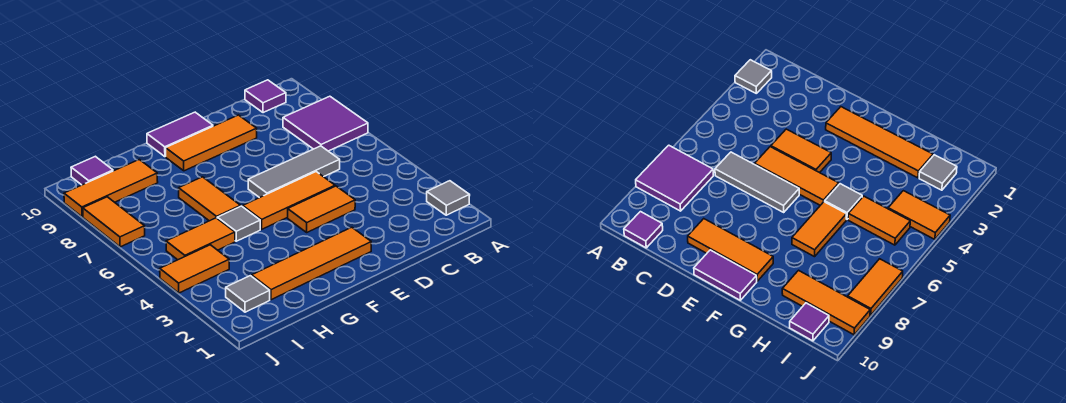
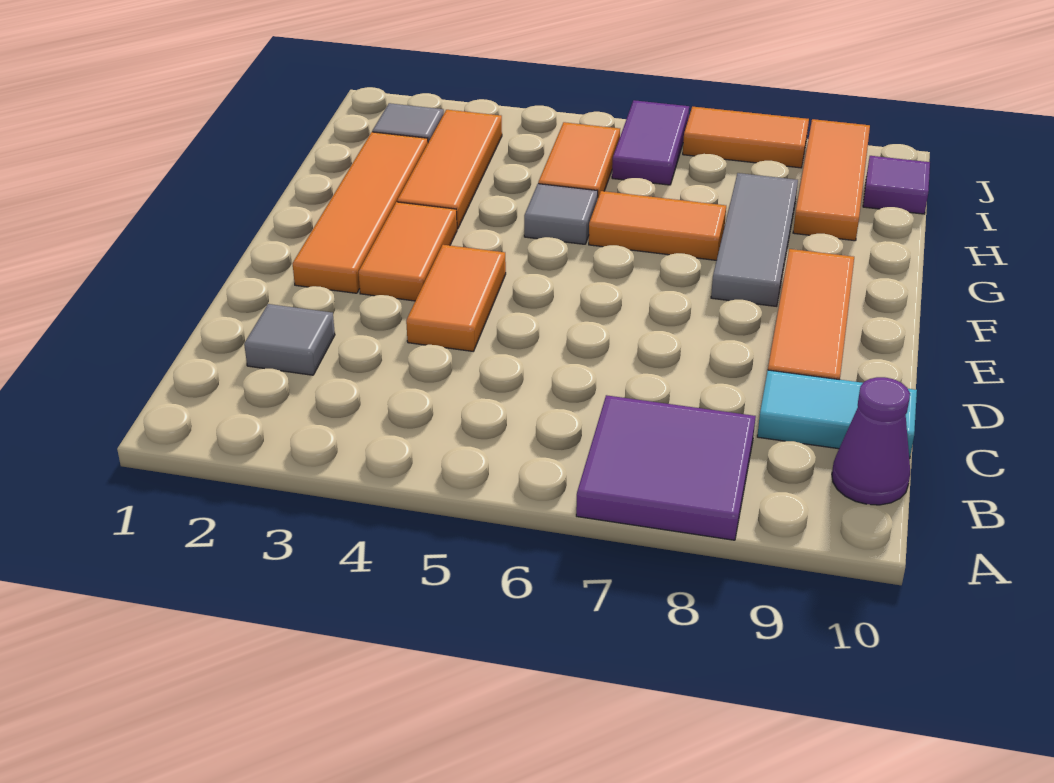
grey 1x1 tile [427,181,470,215] -> grey 1x1 tile moved to [244,304,335,375]
purple 1x1 tile [245,80,286,113] -> purple 1x1 cone [832,377,910,505]
grey 1x3 tile [248,146,340,198] -> grey 1x3 tile moved to [711,173,798,306]
none -> cyan 1x2 tile [757,370,917,459]
orange 1x3 tile [243,172,335,229] -> orange 1x3 tile moved to [397,110,502,229]
purple 1x2 tile [147,112,213,157] -> purple 1x2 tile moved to [612,100,689,185]
orange 1x2 tile [160,245,229,293] -> orange 1x2 tile moved to [359,202,457,301]

